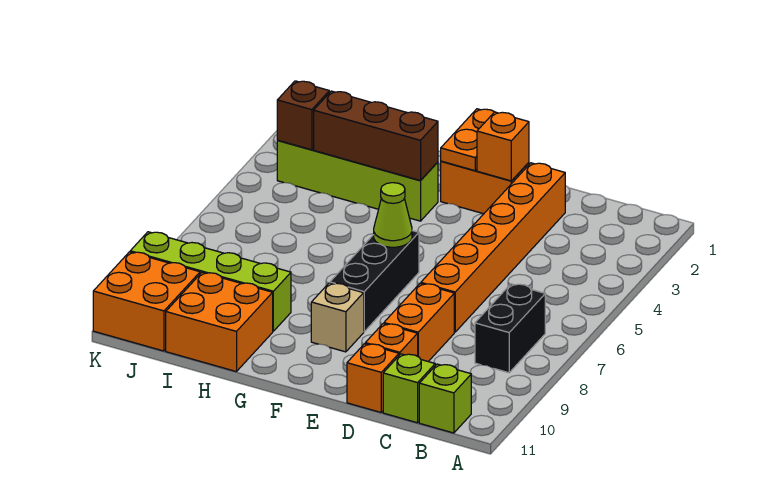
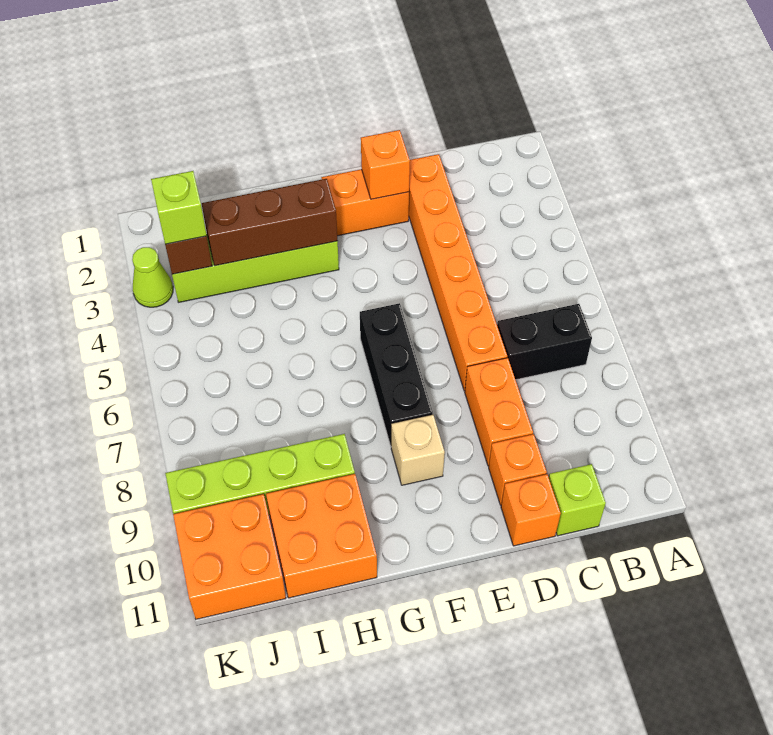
black 1x2 brick [475,284,545,373] -> black 1x2 brick turned to [497,304,592,380]
lime 1x1 brick [419,364,471,433] -> lime 1x1 brick moved to [151,171,207,244]
orange 1x2 plate [441,109,494,171] -> none
lime 1x1 cone [374,183,412,247] -> lime 1x1 cone moved to [132,247,173,307]

